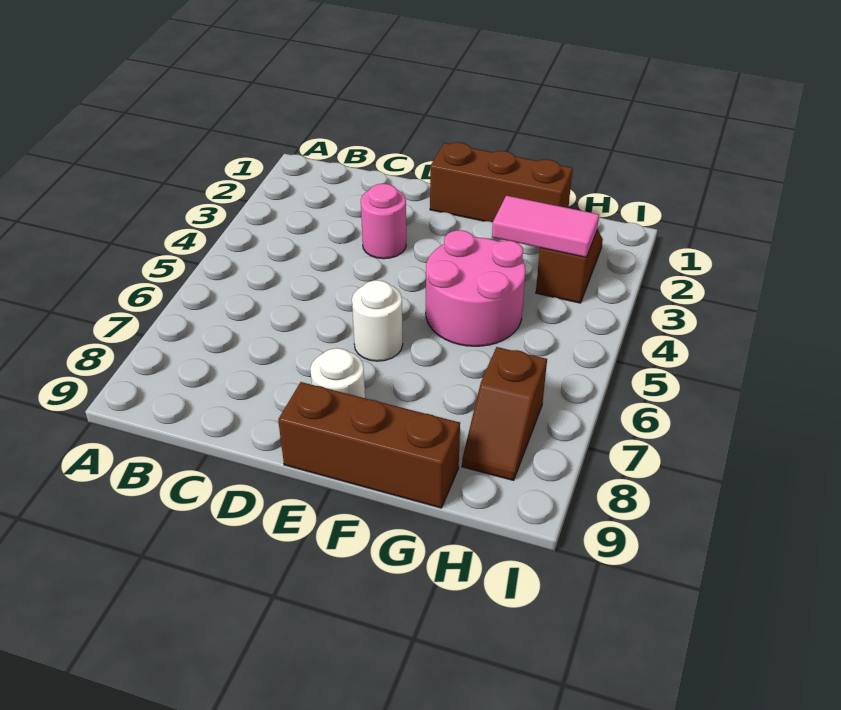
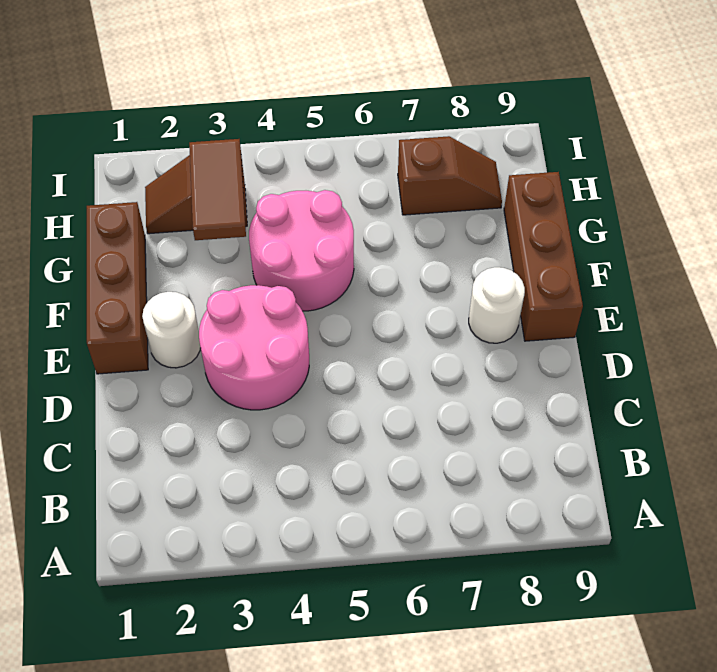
pink 1x1 round brick [361,184,406,259] -> pink 2x2 round brick [199,285,309,410]
white 1x1 round brick [352,280,403,361] -> white 1x1 round brick moved to [142,292,201,368]
pink 1x2 tile [492,196,599,257] -> brown 1x2 tile [189,139,246,240]

